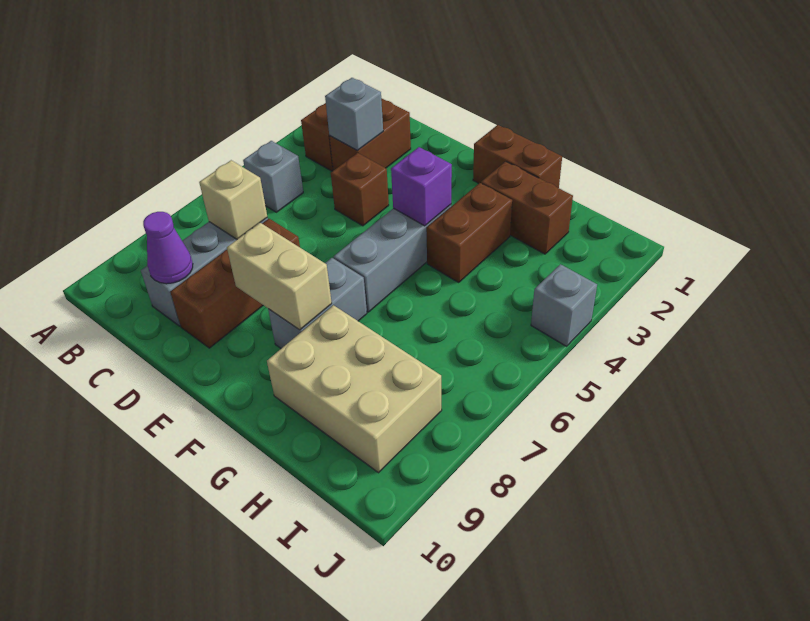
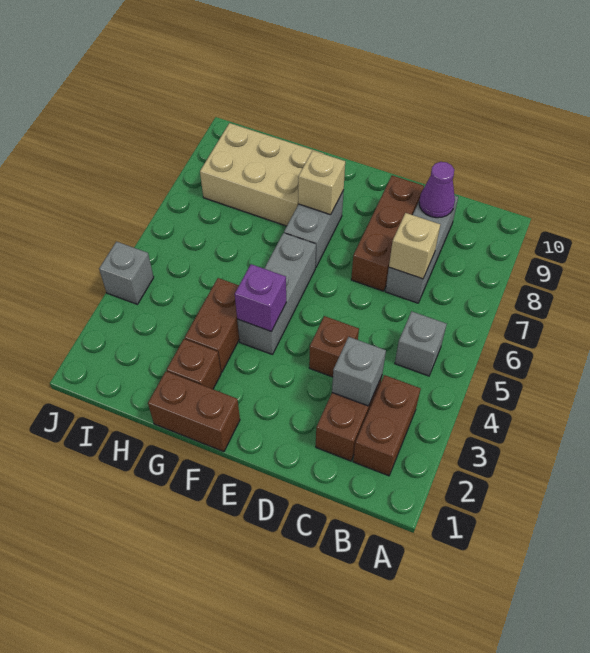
tan 1x2 brick [227,223,332,330] -> tan 1x1 brick [298,151,345,215]
brown 1x2 brick [481,161,573,254] -> brown 1x1 brick [167,339,221,389]

